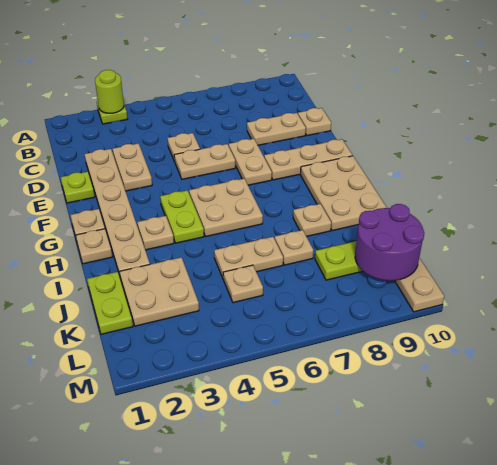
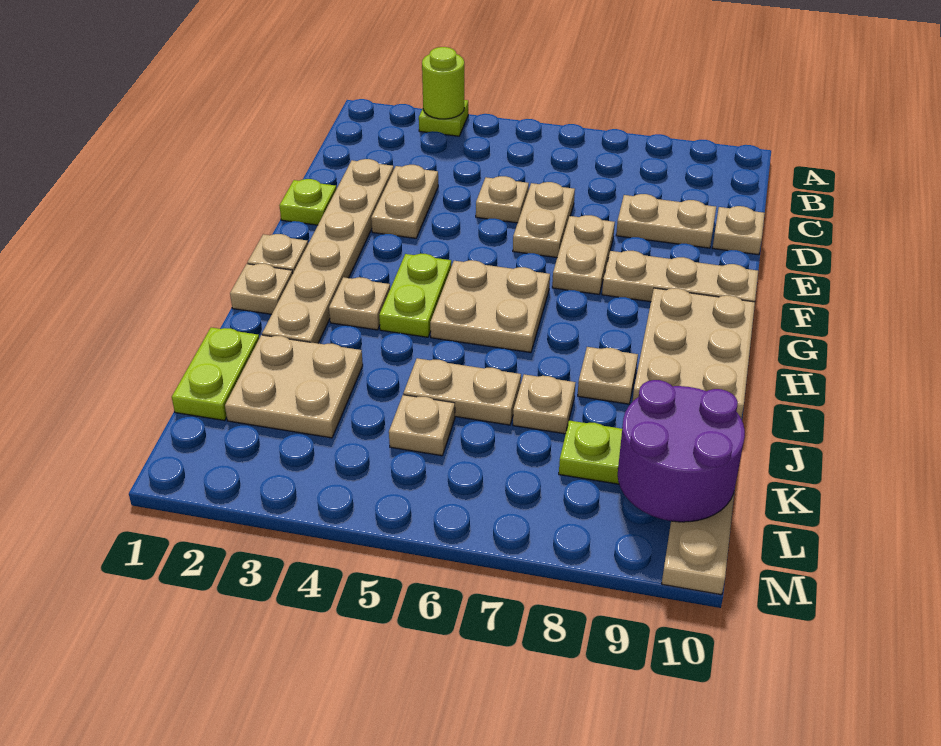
tan 1x2 plate [174,144,235,179] -> tan 1x2 plate turned to [513,182,575,257]

